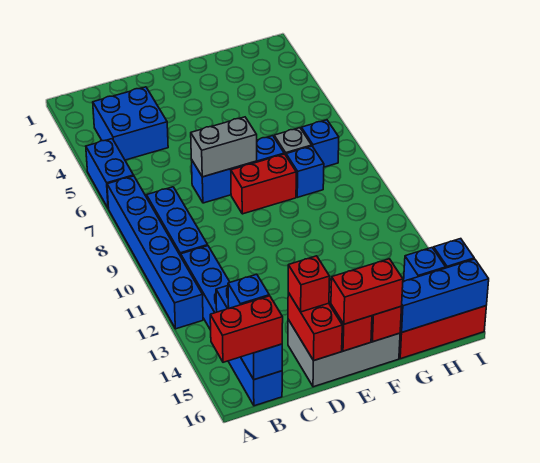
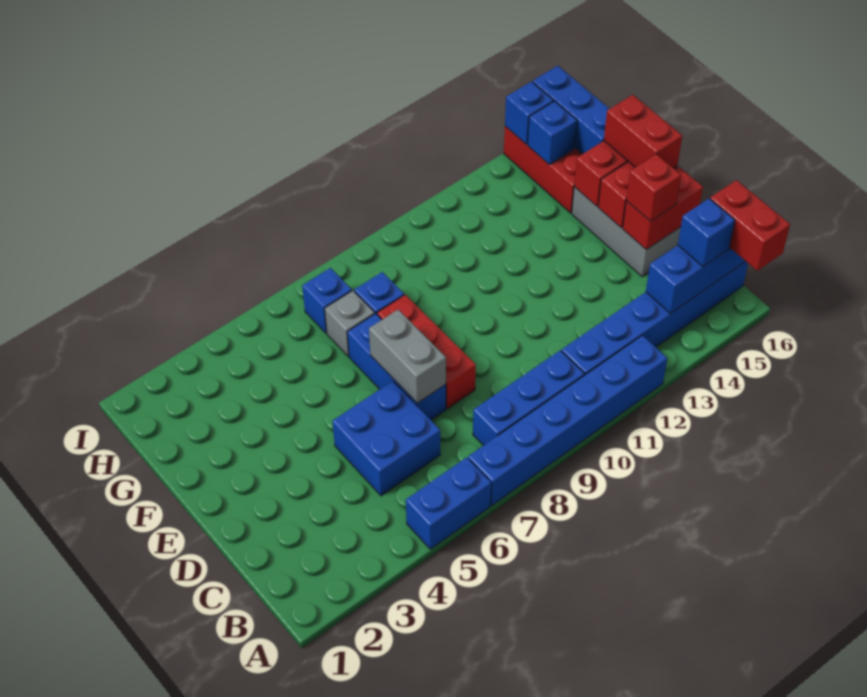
blue 2x2 brick [93,87,168,160] -> blue 2x2 brick moved to [332,381,440,496]
red 1x2 brick [231,154,296,214] -> red 1x3 brick [377,295,476,409]

